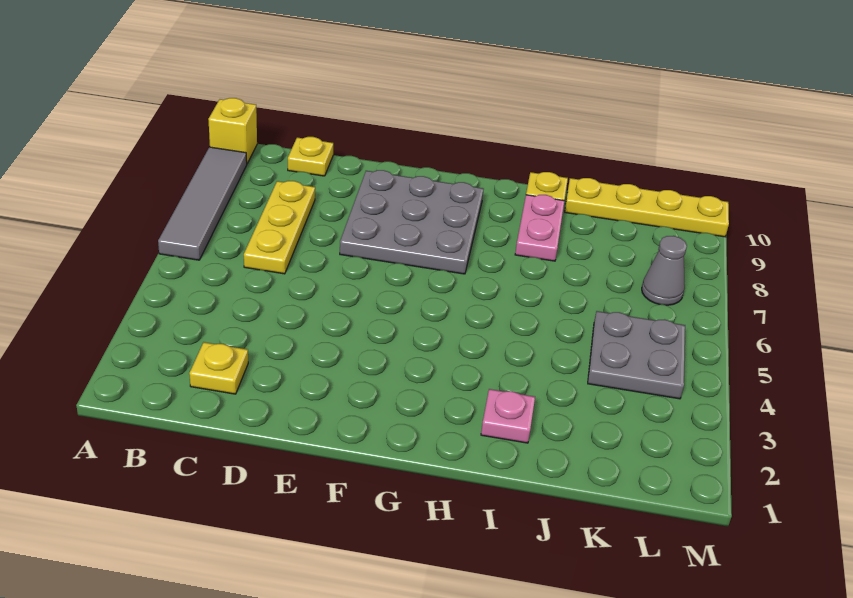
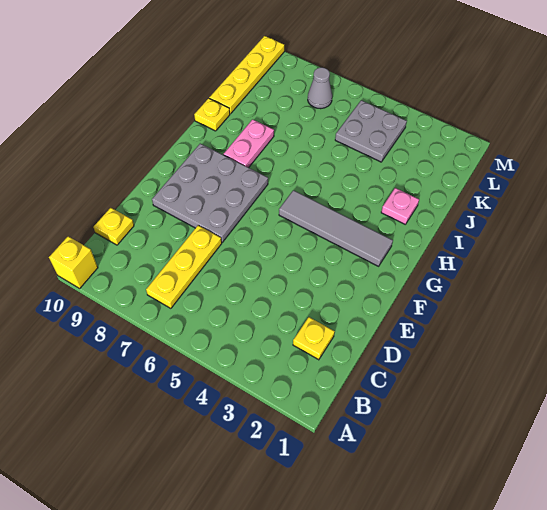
grey 1x4 tile [158,147,247,260] -> grey 1x4 tile moved to [279,190,393,266]
yellow 1x3 plate [244,181,315,274] -> yellow 1x3 plate turned to [146,226,222,308]
pink 1x2 plate [515,195,564,261] -> pink 1x2 plate turned to [223,119,274,168]

